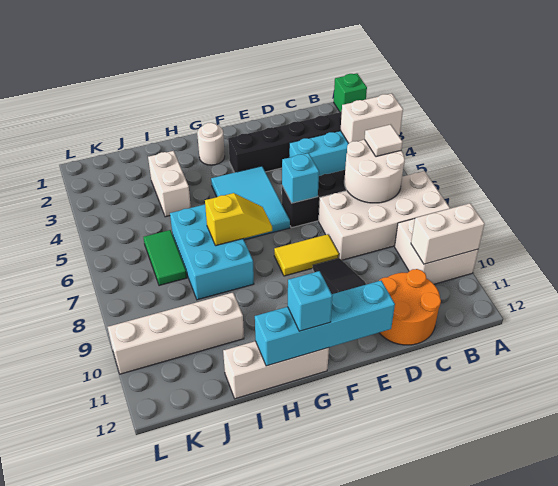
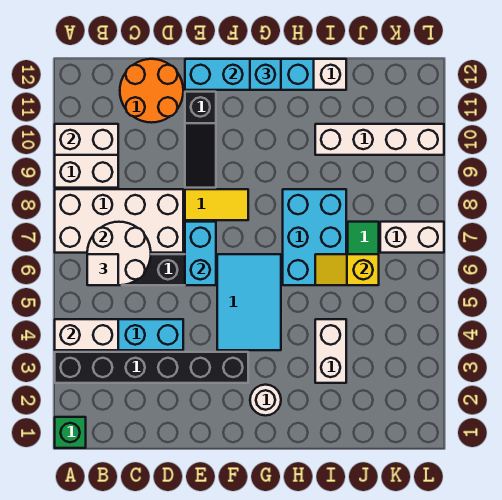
cyan 1x1 brick [282,153,319,203] -> cyan 1x2 brick [185,222,216,285]
yellow 1x2 slope [205,193,272,246] -> yellow 1x2 slope moved to [315,254,379,285]
none -> white 1x2 brick [380,222,444,253]

